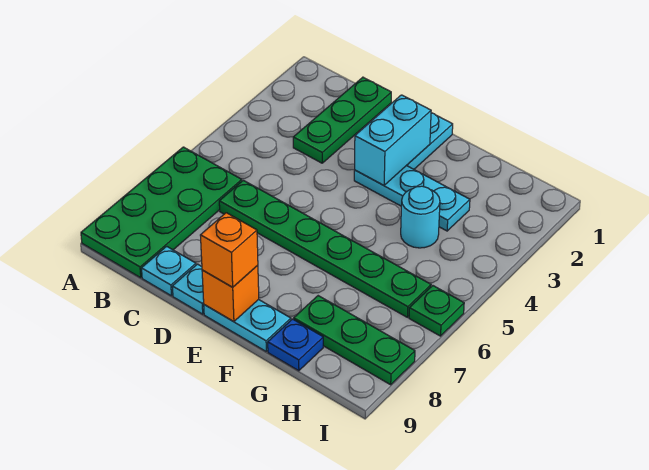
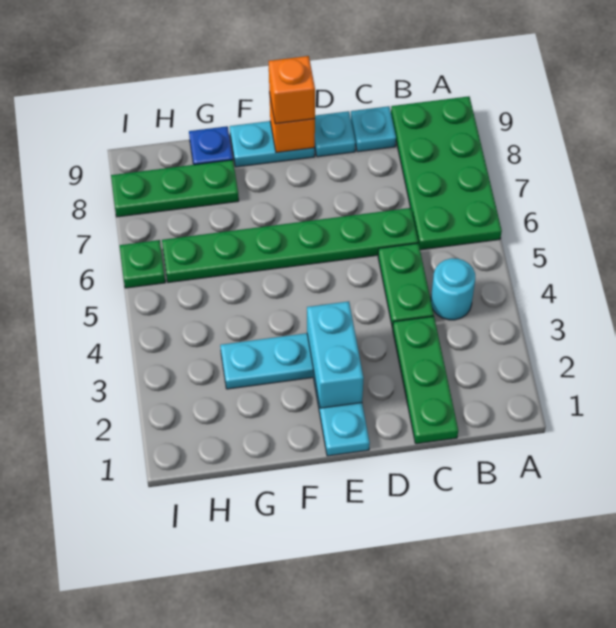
none -> green 1x2 plate [378,243,434,328]
cyan 1x1 round brick [401,186,440,248] -> cyan 1x1 round brick moved to [431,258,475,320]

